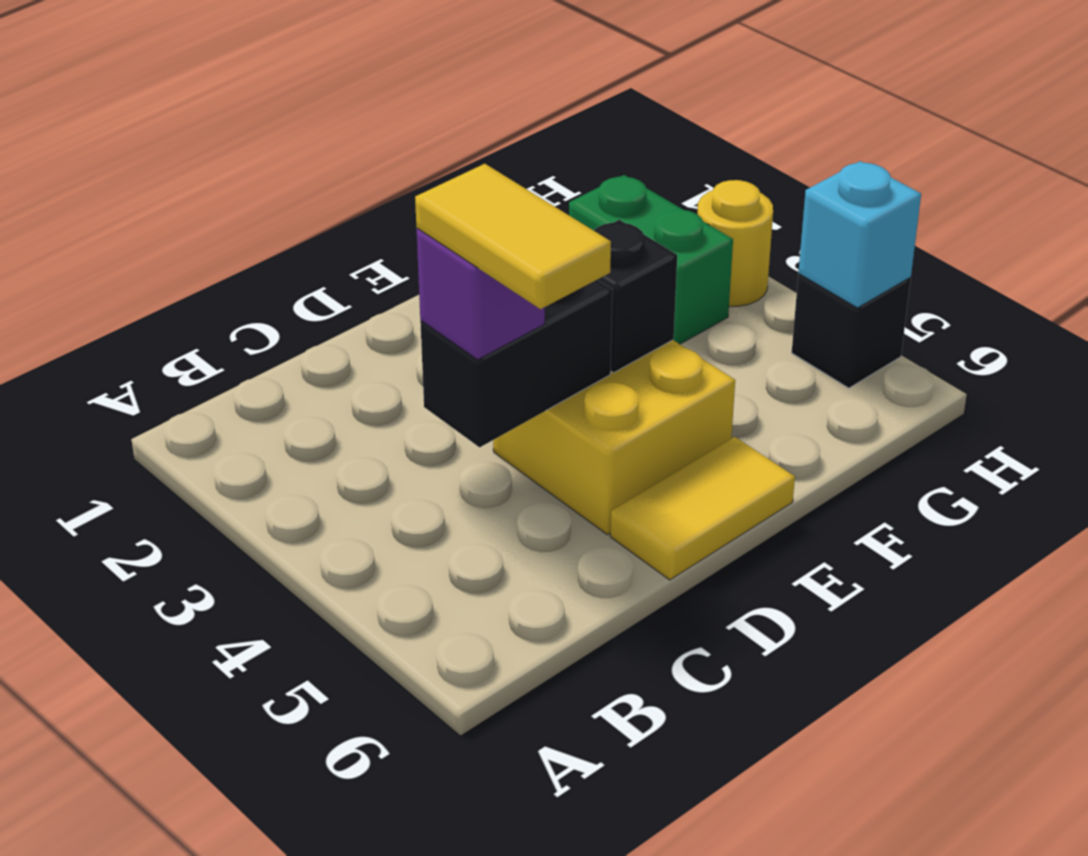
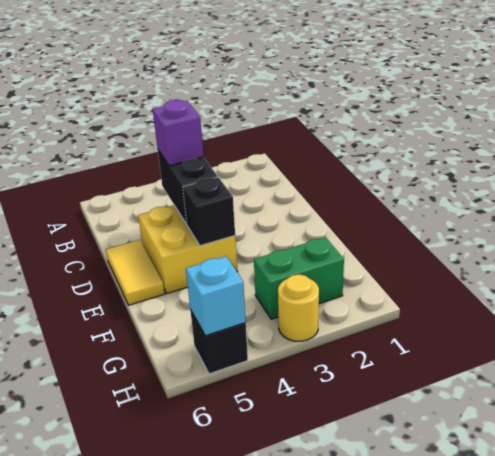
yellow 1x2 tile [415,164,611,309] -> none

